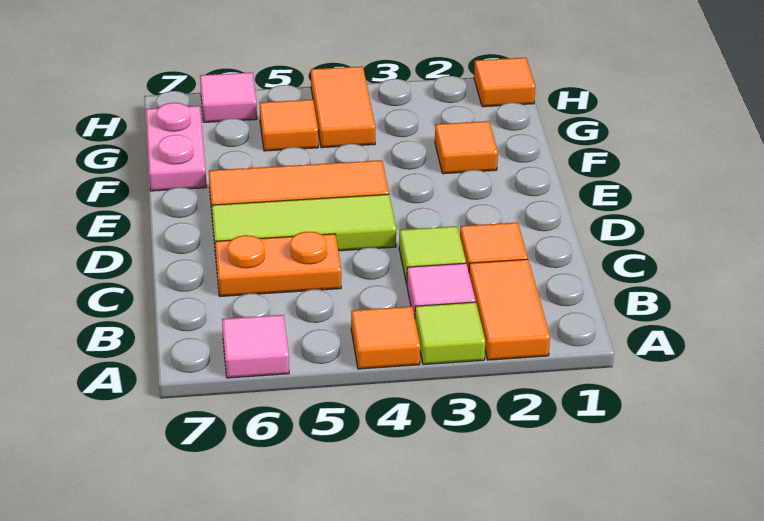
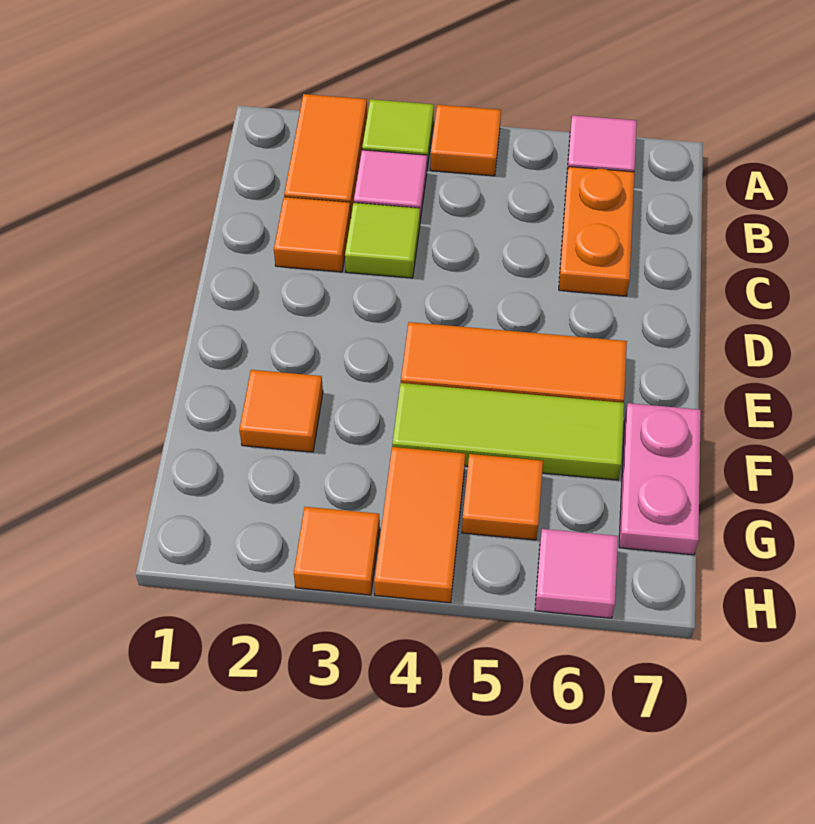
orange 1x2 plate [215,232,341,296] -> orange 1x2 plate turned to [559,167,635,296]
lime 1x3 tile [212,194,396,255] -> lime 1x3 tile moved to [392,383,624,480]
orange 1x1 tile [474,58,535,107] -> orange 1x1 tile moved to [294,507,380,595]

